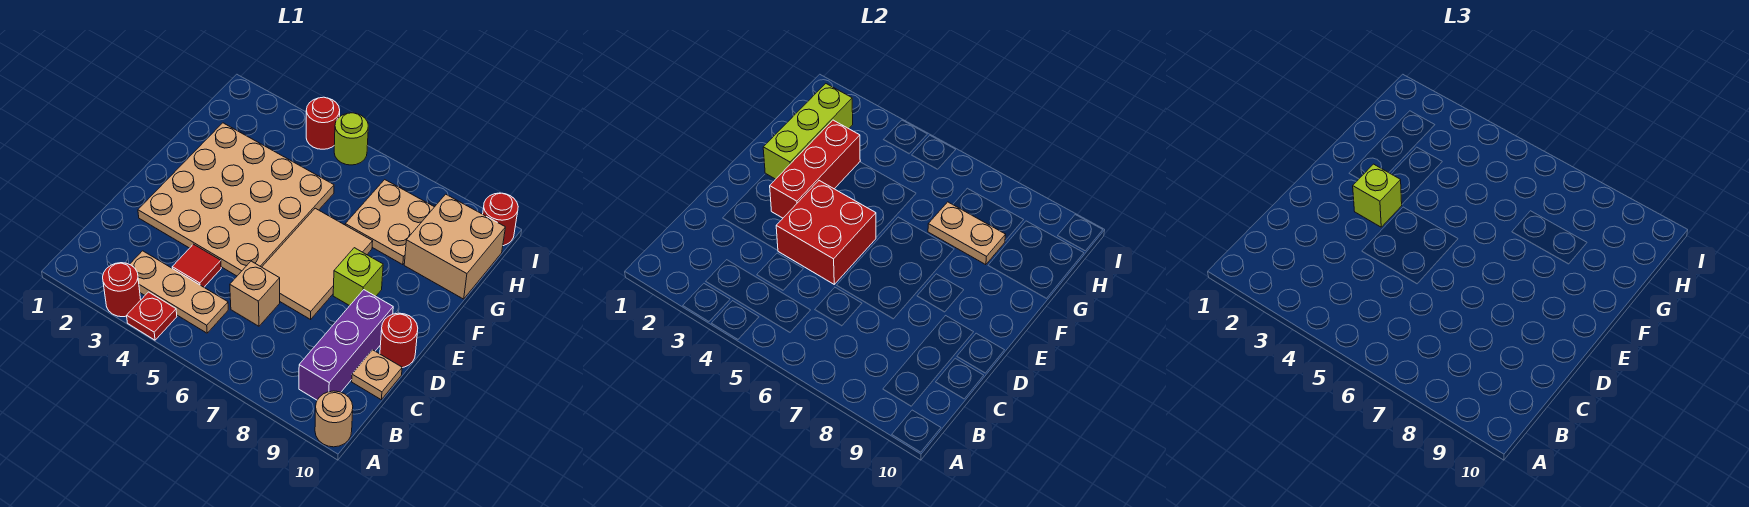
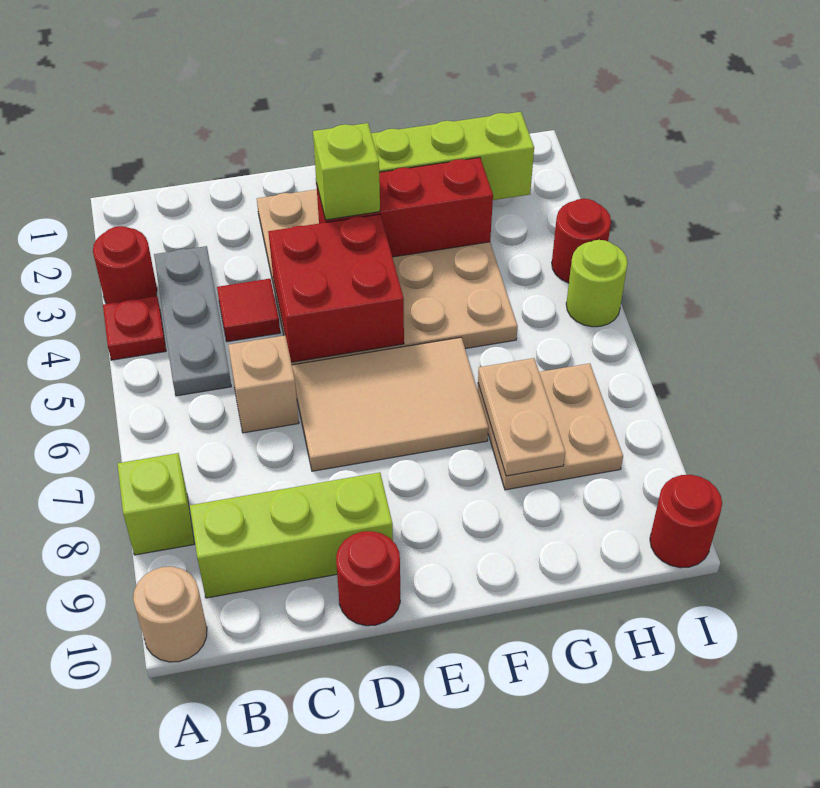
tan 1x3 plate [130,251,228,333] -> grey 1x3 plate [154,246,231,396]
purple 1x3 brick [299,290,393,400] -> lime 1x3 brick [190,472,393,598]
tan 1x1 plate [352,350,402,400] -> none
lime 1x1 brick [333,248,383,306] -> lime 1x1 brick moved to [118,453,194,555]
tan 2x2 brick [404,194,505,299] -> none

